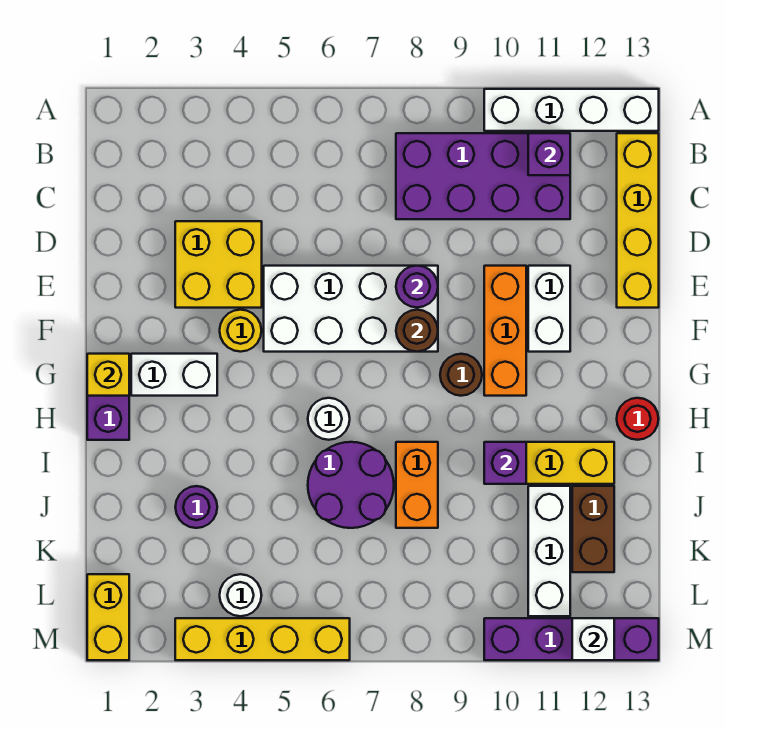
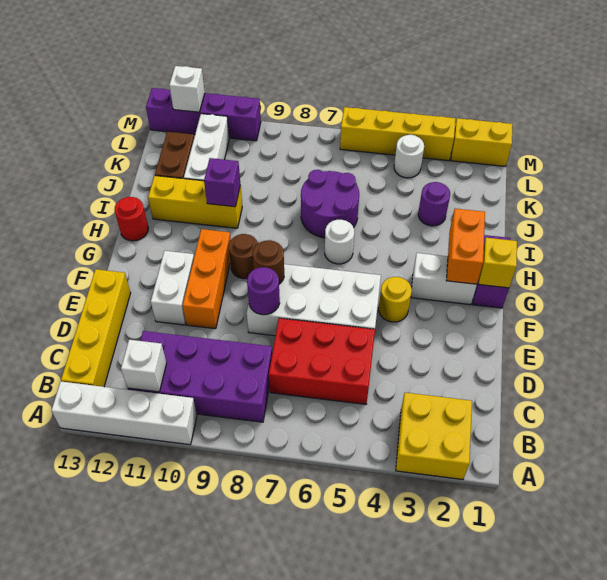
purple 1x1 brick [528,133,570,175] -> white 1x1 brick [121,340,167,392]
none -> red 2x3 brick [269,318,375,404]
yellow 2x2 brick [175,221,262,308] -> yellow 2x2 brick moved to [396,393,472,480]
orange 1x2 brick [396,442,438,528] -> orange 1x2 brick moved to [446,209,485,284]
yellow 1x2 brick [87,574,129,660] -> yellow 1x2 brick turned to [451,118,512,166]

